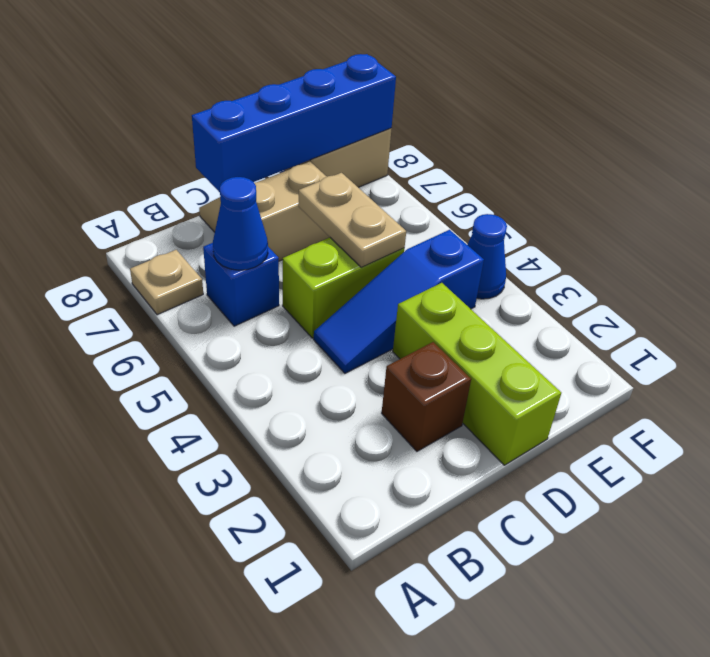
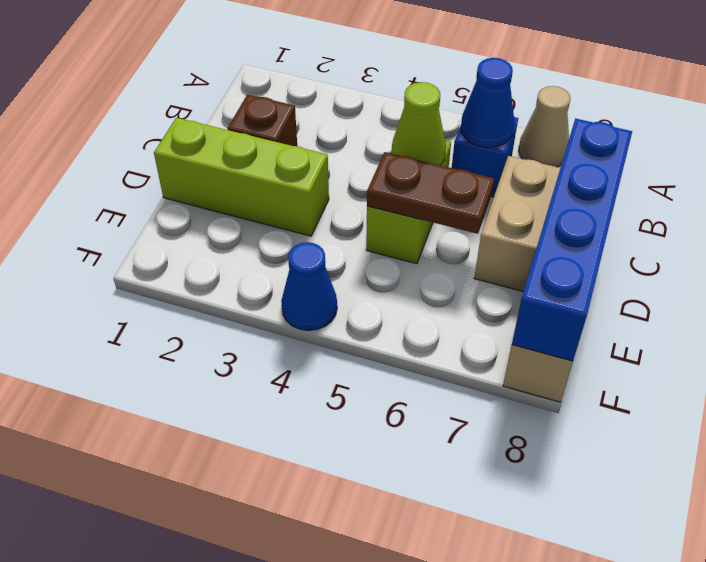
tan 1x1 plate [130,250,203,315] -> tan 1x1 cone [519,86,571,167]
blue 1x3 slope [314,230,484,373] -> none
none -> lime 1x1 cone [392,82,446,165]
tan 1x2 plate [298,173,406,267] -> brown 1x2 plate [367,152,494,234]

